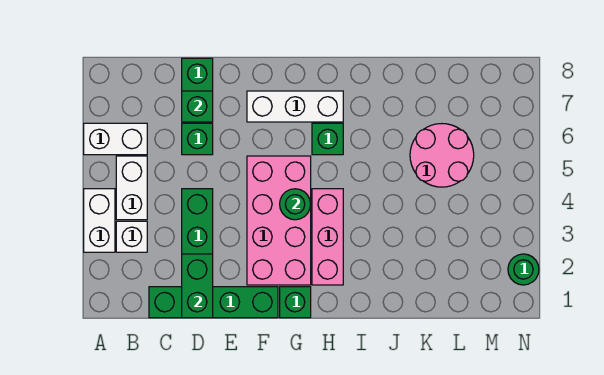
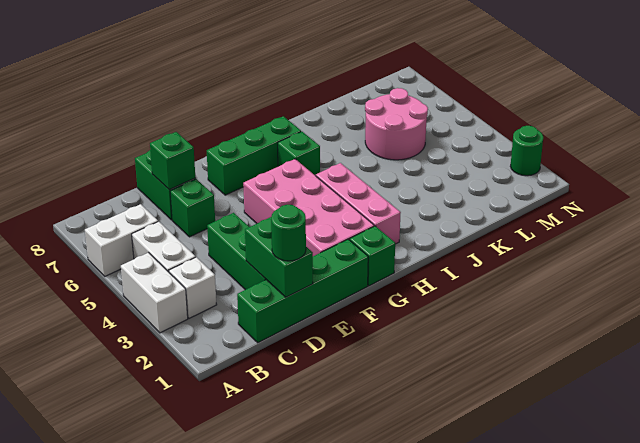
white 1x3 brick [247,91,343,122] -> green 1x3 brick [207,116,301,195]
green 1x1 round brick [280,189,311,220] -> green 1x1 round brick moved to [271,205,306,261]

